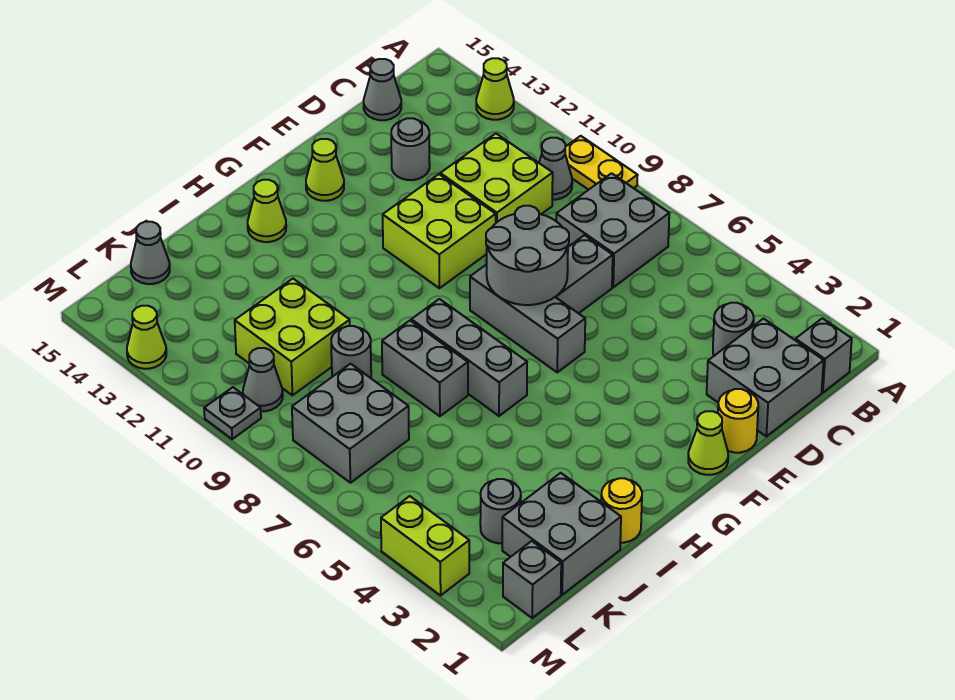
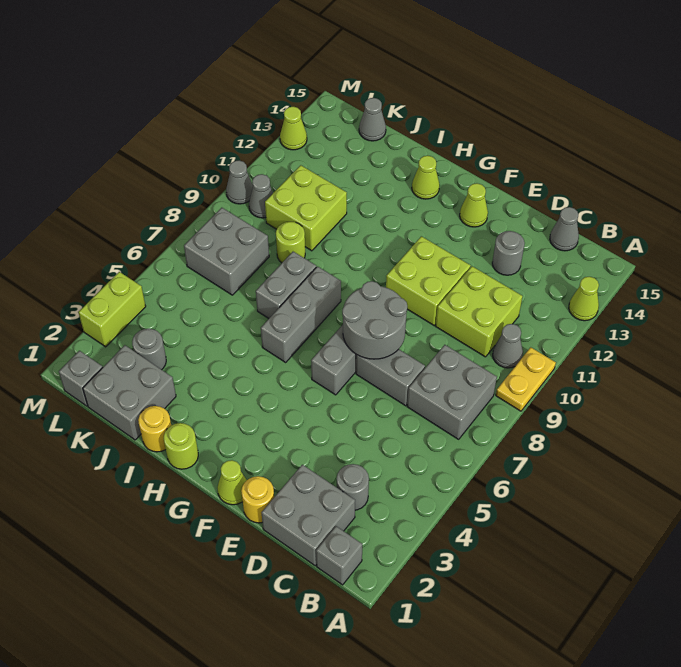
none -> lime 1x1 round brick [164,423,198,469]
grey 1x1 round brick [331,326,371,378] -> lime 1x1 round brick [276,222,305,263]
grey 1x1 plate [204,387,261,439] -> grey 1x1 cone [226,161,253,204]

